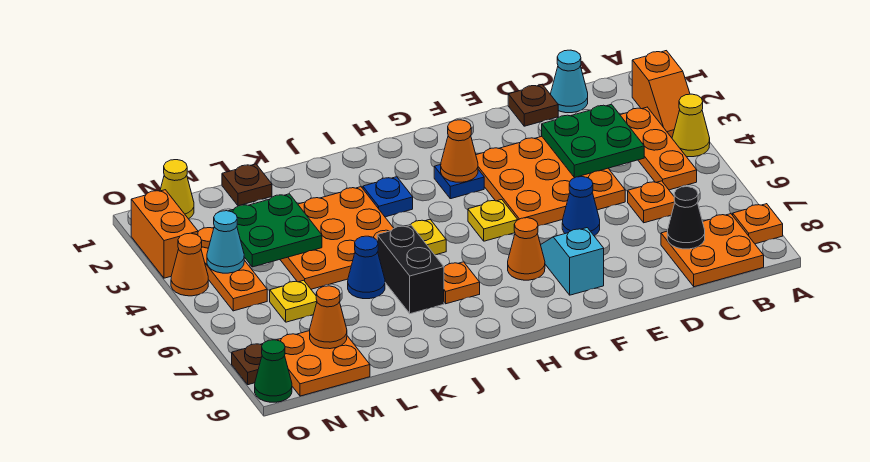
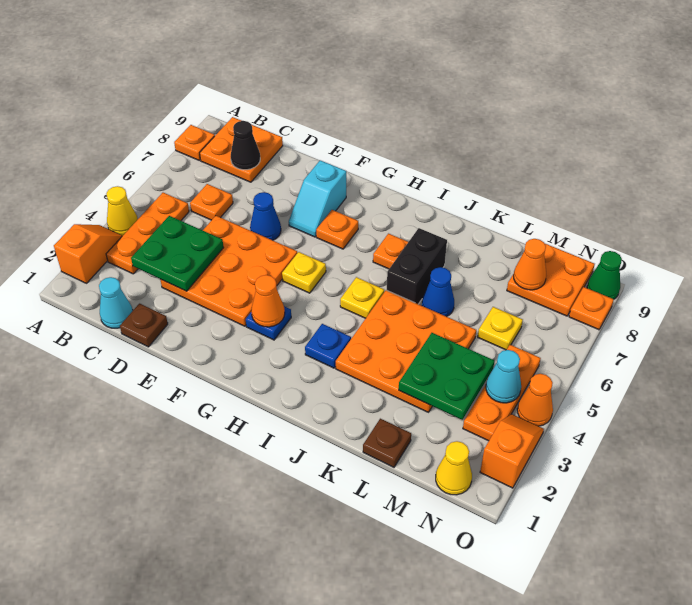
orange 1x1 cone [508,218,545,280] -> orange 1x1 plate [316,210,358,249]
orange 1x2 brick [131,190,198,278] -> orange 1x2 slope [480,414,544,488]
brown 1x1 plate [232,344,263,385] -> orange 1x1 plate [569,287,614,330]

